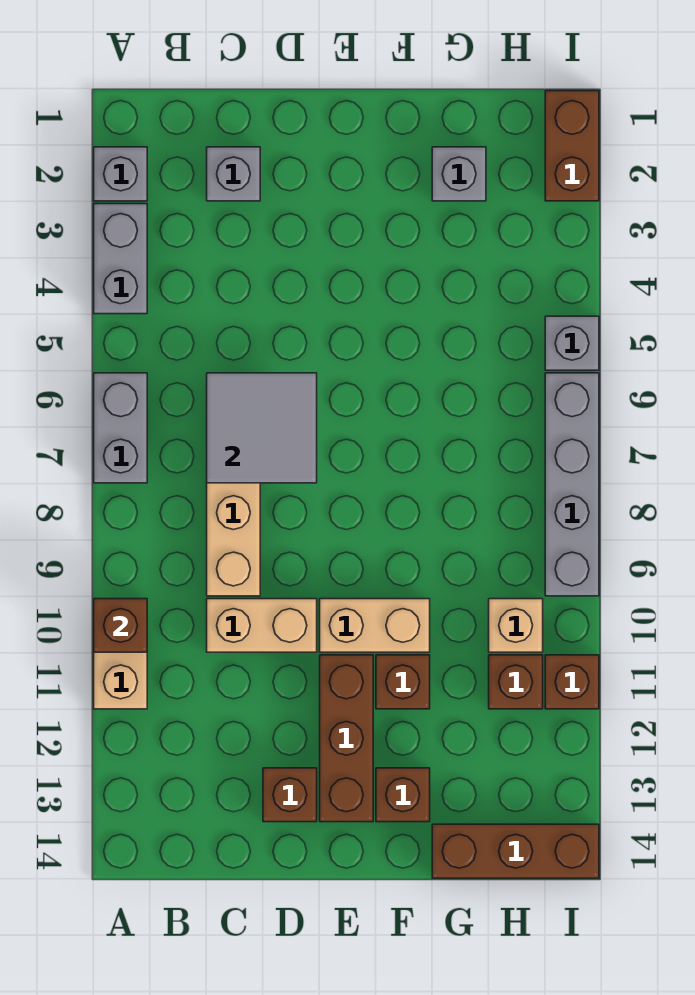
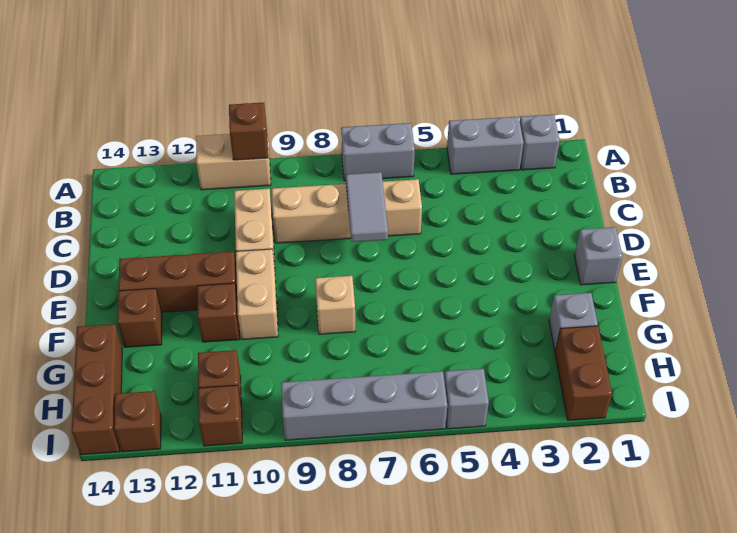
grey 1x1 brick [207,147,260,201] -> grey 1x1 brick moved to [574,227,623,285]
grey 2x2 tile [207,373,317,483] -> grey 1x2 tile [346,172,388,242]
brown 1x1 brick [263,768,317,822] -> brown 1x1 brick moved to [114,391,161,452]
tan 1x1 brick [489,599,543,652] -> tan 1x1 brick moved to [315,276,355,334]
brown 1x2 brick [545,91,599,201] -> brown 1x2 brick turned to [555,326,612,420]

